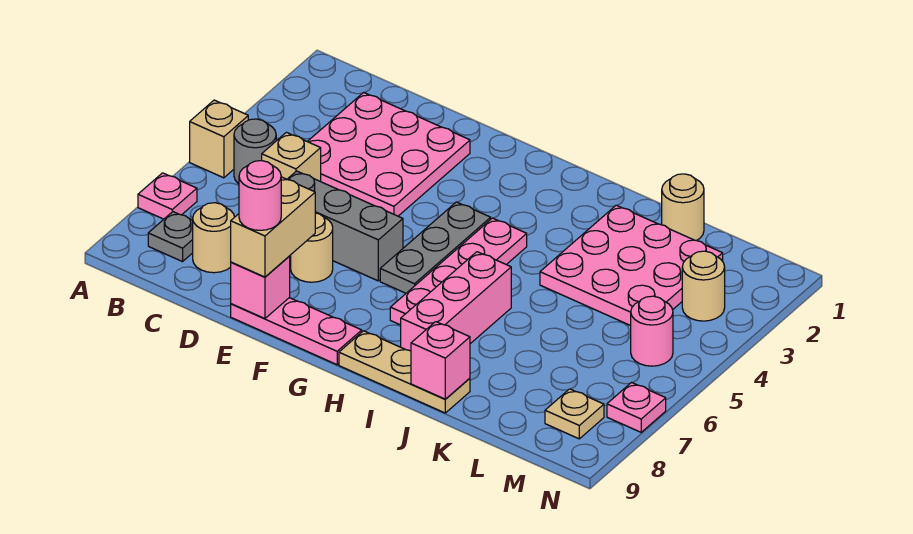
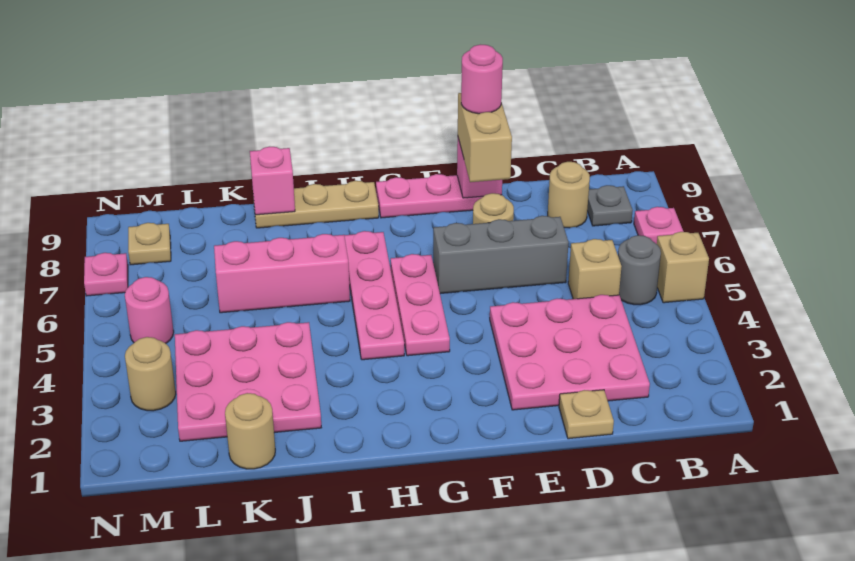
none -> tan 1x1 plate [559,390,614,439]
grey 1x3 plate [380,202,491,293] -> pink 1x3 plate [391,254,450,356]
pink 1x3 brick [401,252,511,351] -> pink 1x3 brick turned to [214,234,350,313]

